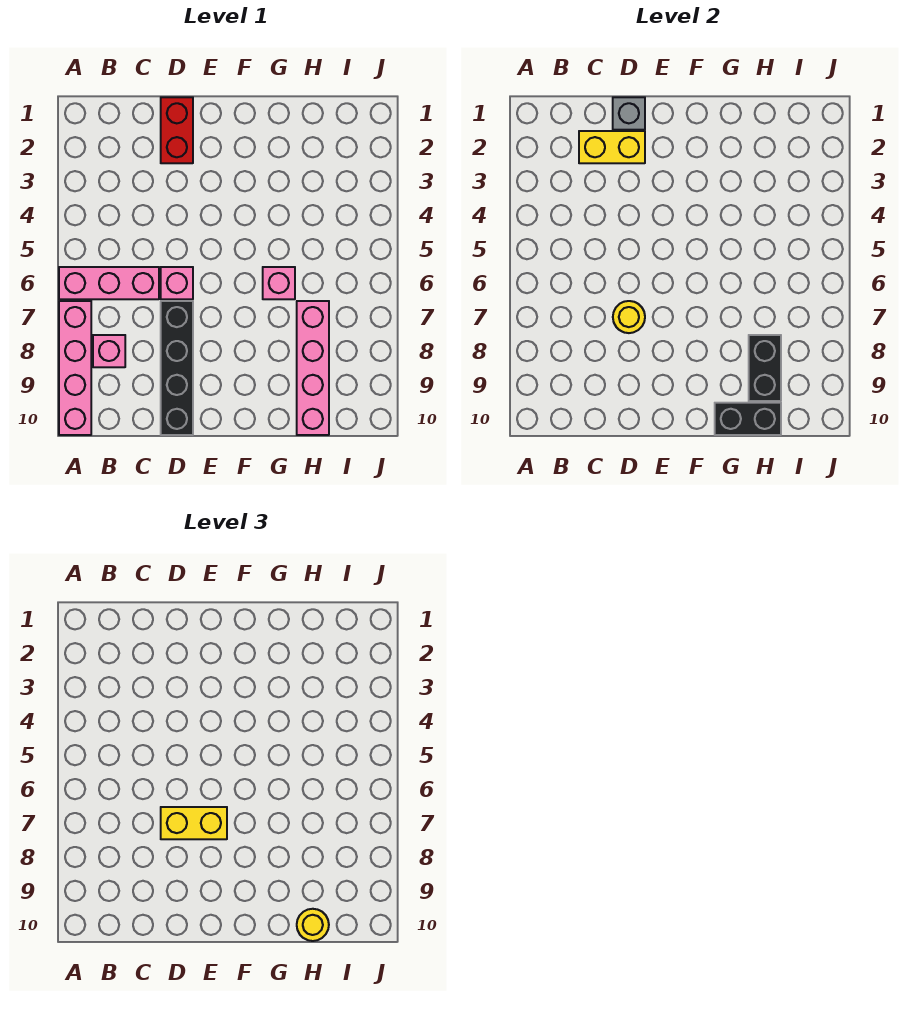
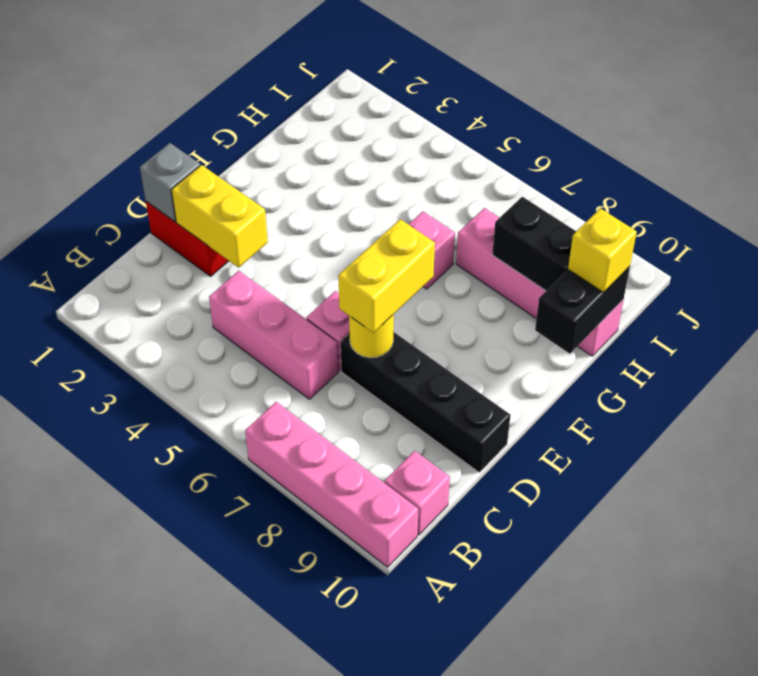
pink 1x3 brick [59,267,159,299] -> pink 1x3 brick turned to [209,271,338,399]
pink 1x1 brick [93,335,125,367] -> pink 1x1 brick moved to [385,451,450,535]
yellow 1x2 brick [579,131,645,163] -> yellow 1x2 brick turned to [172,165,268,267]
yellow 1x1 round brick [297,909,329,941] -> yellow 1x1 brick [568,208,637,292]

